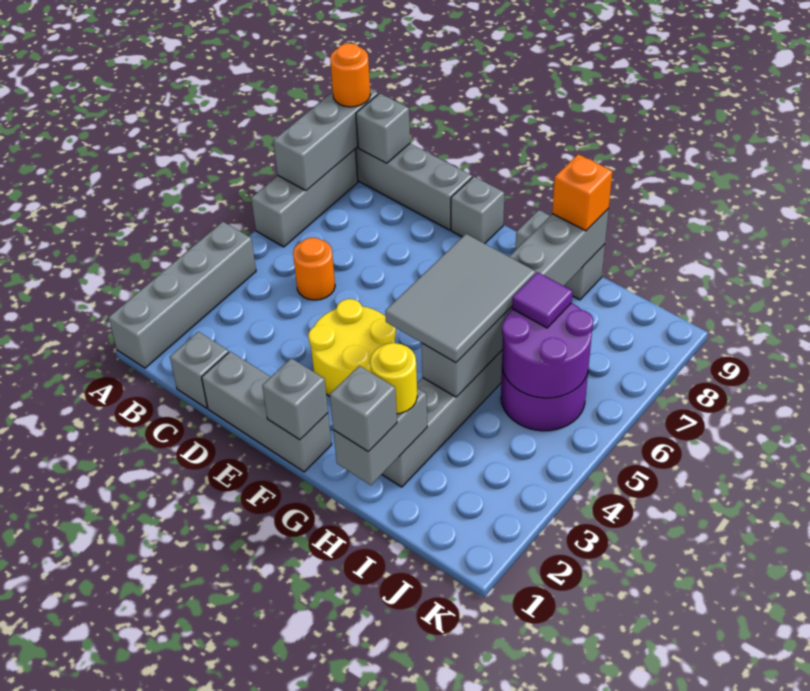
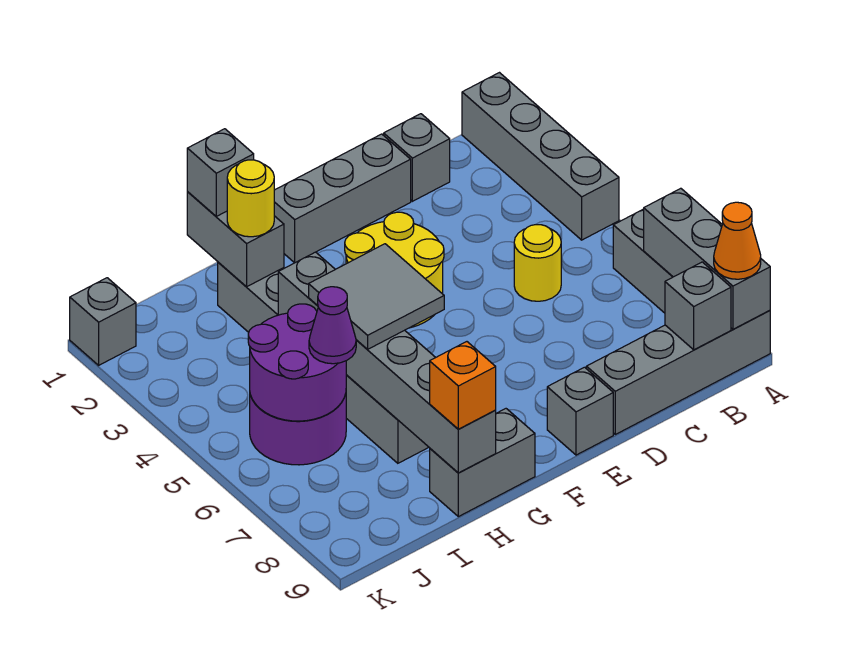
orange 1x1 round brick [330,43,370,107] -> orange 1x1 cone [714,202,761,279]
orange 1x1 round brick [293,238,335,300] -> yellow 1x1 round brick [514,225,561,301]
grey 1x1 brick [262,358,328,440] -> grey 1x1 brick moved to [70,278,136,365]
grey 2x3 tile [385,234,536,363] -> grey 2x2 tile [309,244,444,350]
purple 1x1 tile [512,272,573,328] -> purple 1x1 cone [309,287,356,364]

